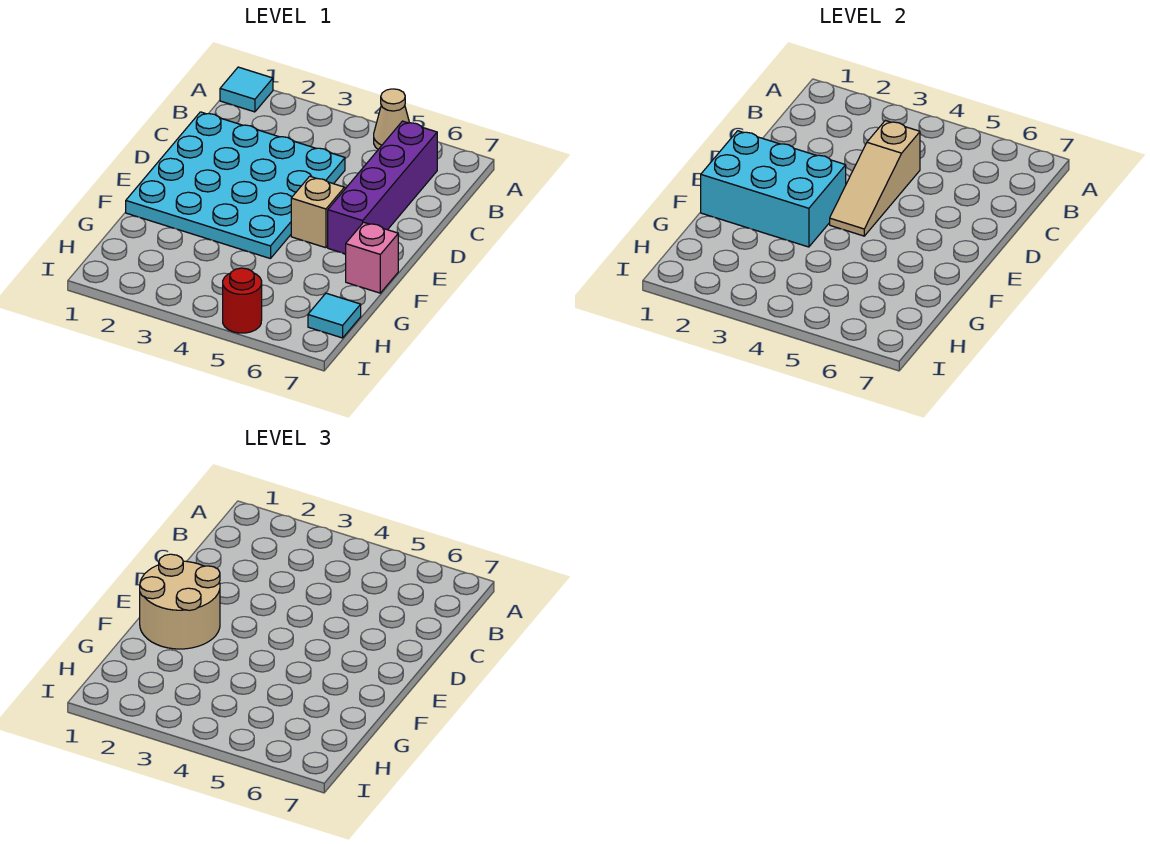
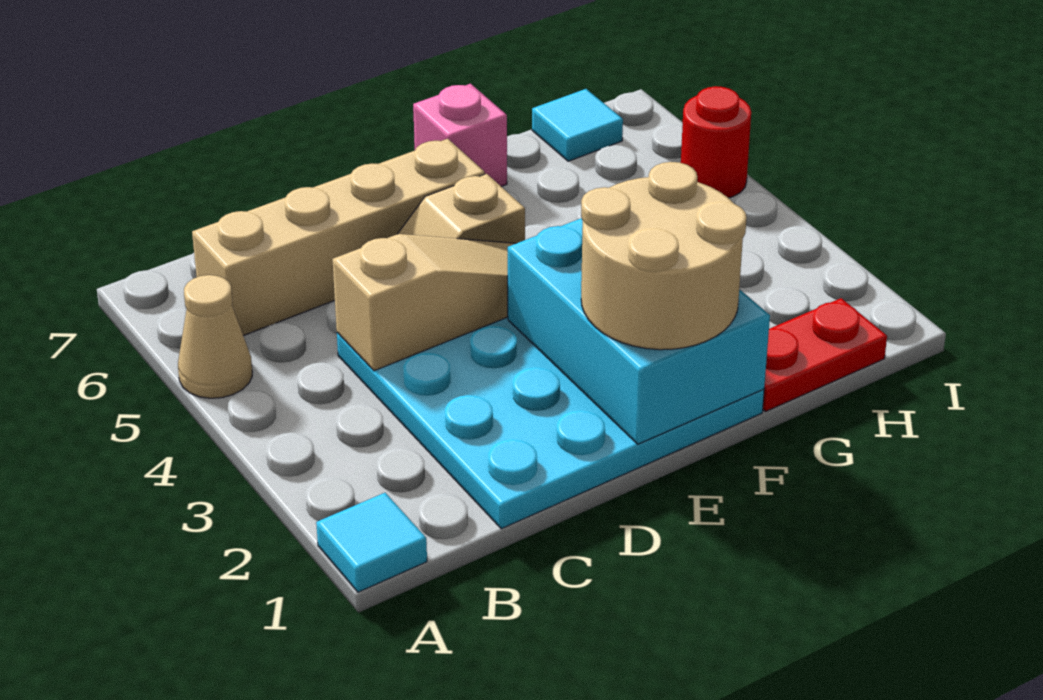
purple 1x4 brick [328,121,437,254] -> tan 1x4 brick [192,139,485,336]
none -> red 1x2 plate [763,298,887,412]

